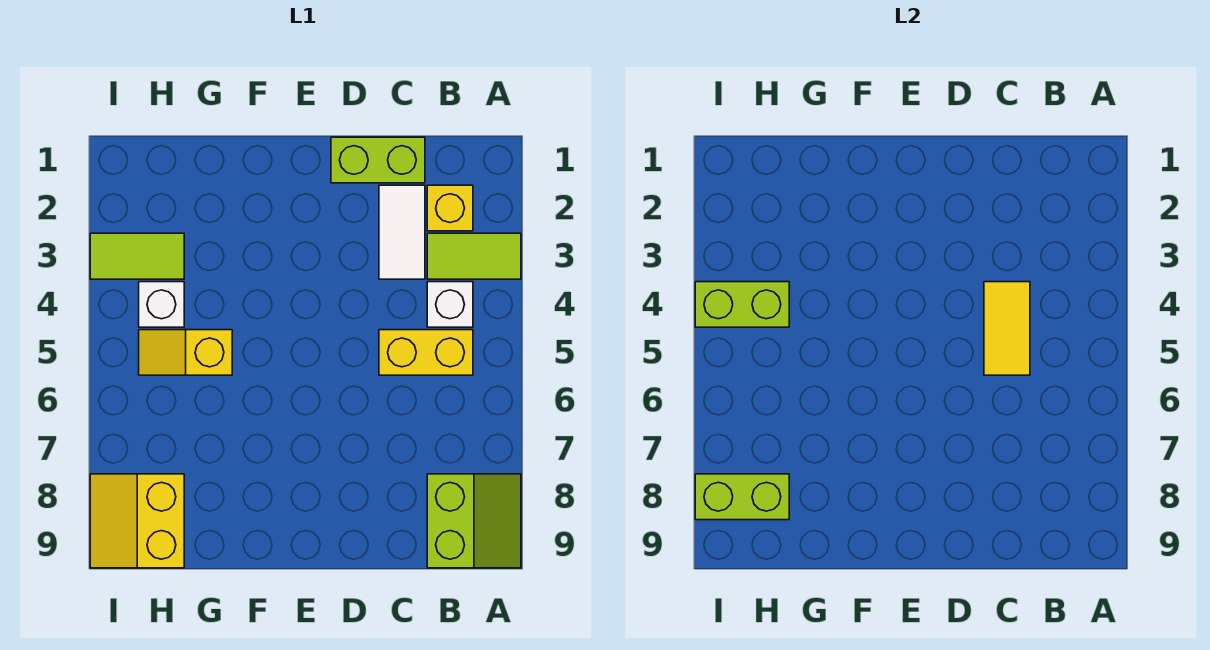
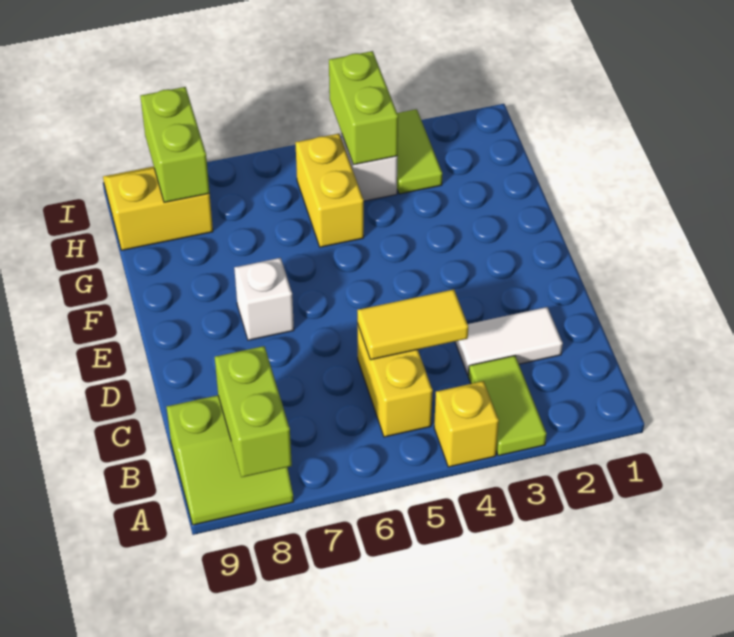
yellow 1x1 brick [427,185,473,231] -> yellow 1x1 brick moved to [434,381,499,467]
white 1x1 brick [427,282,473,327] -> white 1x1 brick moved to [234,258,294,340]
lime 1x2 brick [331,137,425,183] -> lime 1x2 brick moved to [215,346,292,477]
yellow 1x2 slope [139,330,232,375] -> yellow 1x2 brick [295,134,364,247]

